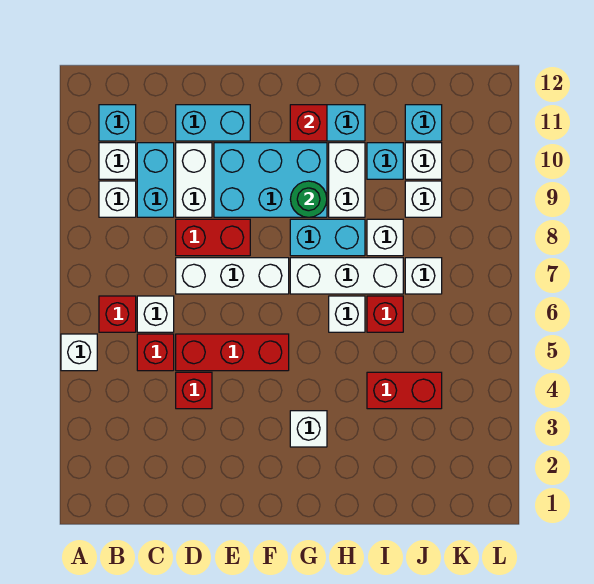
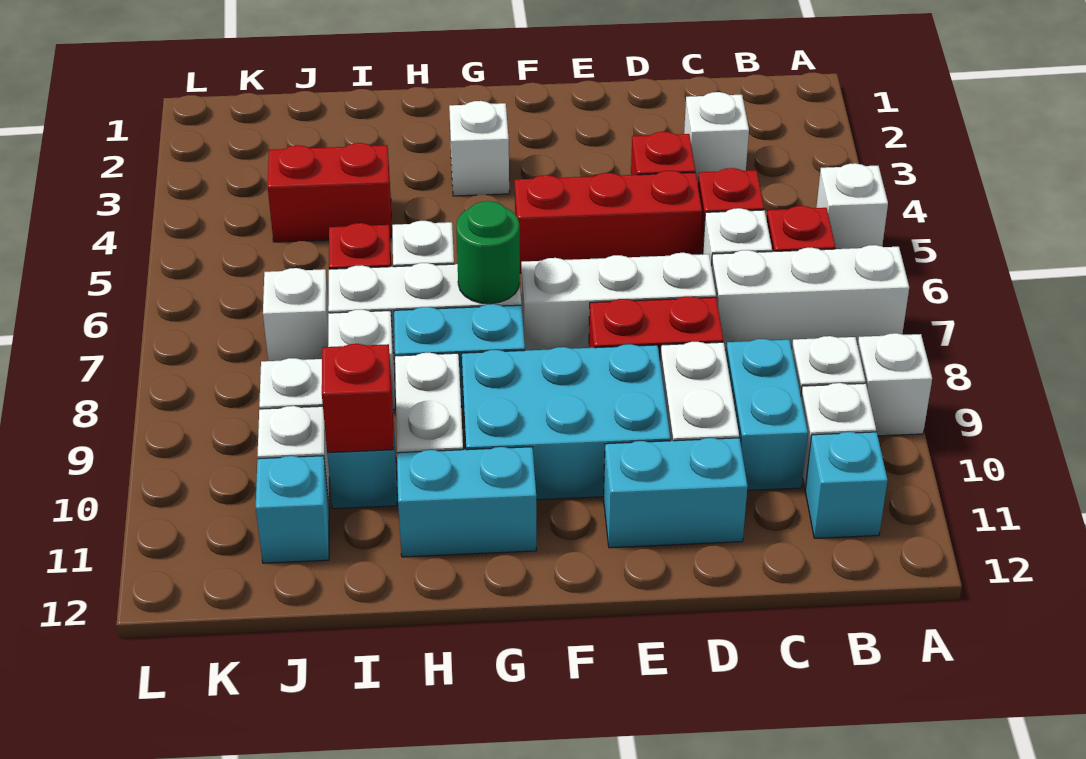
none -> white 1x3 brick [711,245,909,350]
none -> white 1x1 brick [857,333,932,436]
none -> white 1x1 brick [684,92,749,183]
green 1x1 round brick [290,181,327,217] -> green 1x1 round brick moved to [456,201,520,304]
red 1x1 brick [290,105,327,141] -> red 1x1 brick moved to [322,344,394,453]

